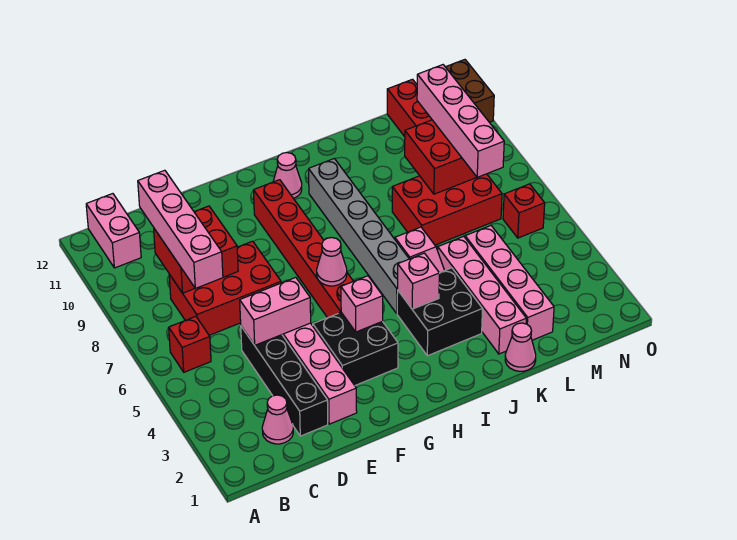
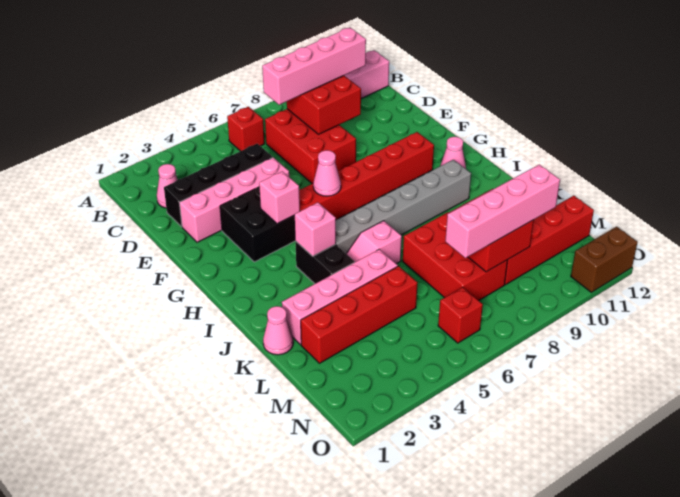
pink 1x2 brick [240,277,311,345] -> none
black 2x2 brick [397,268,483,356] -> black 1x2 brick [296,242,354,284]
pink 1x4 brick [465,226,554,340] -> red 1x4 brick [301,266,418,363]

